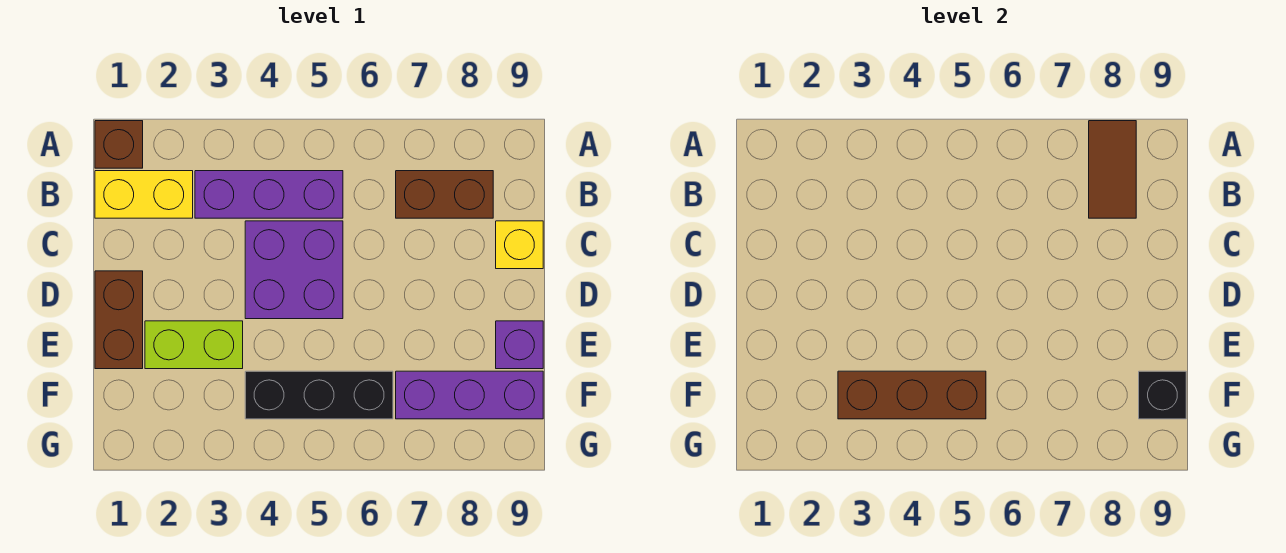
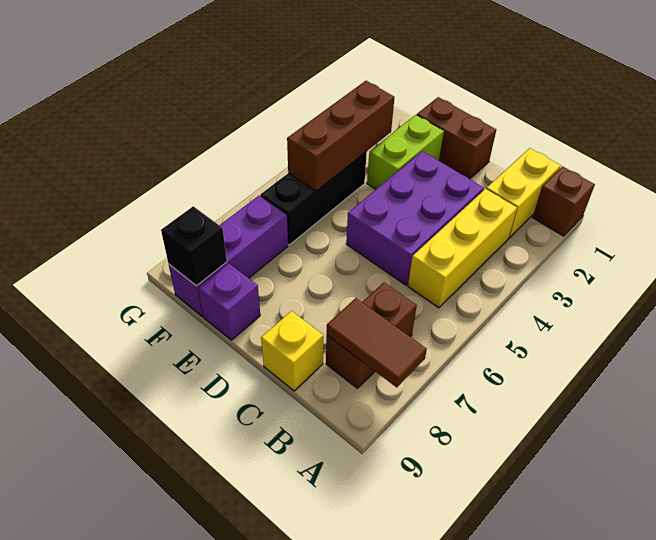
purple 1x3 brick [195,171,343,218] -> yellow 1x3 brick [408,189,517,308]
purple 2x2 brick [245,221,343,319] -> purple 2x3 brick [346,151,484,285]

